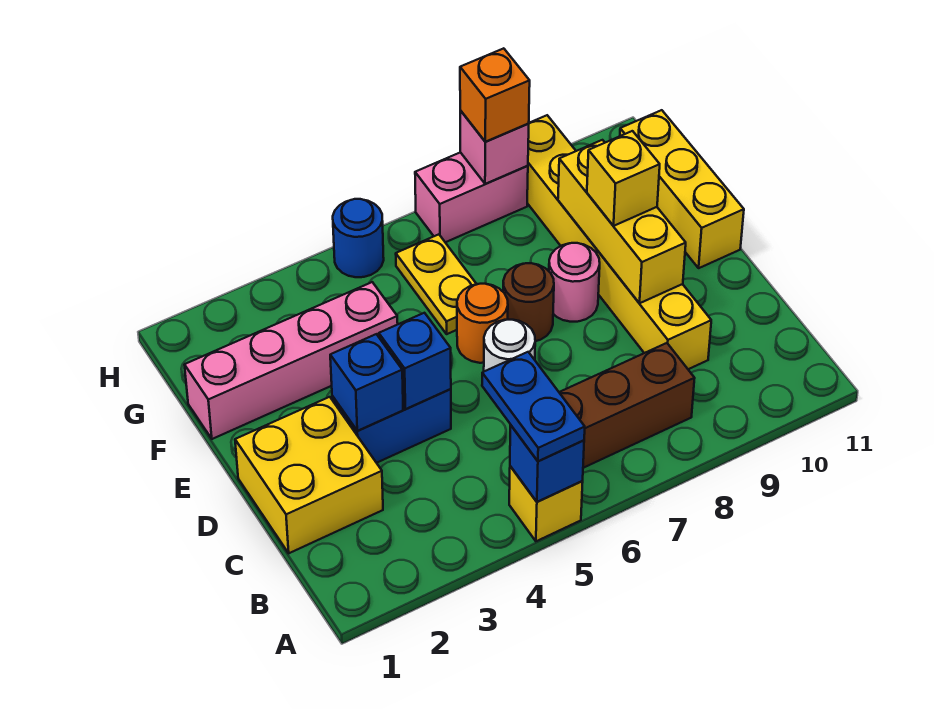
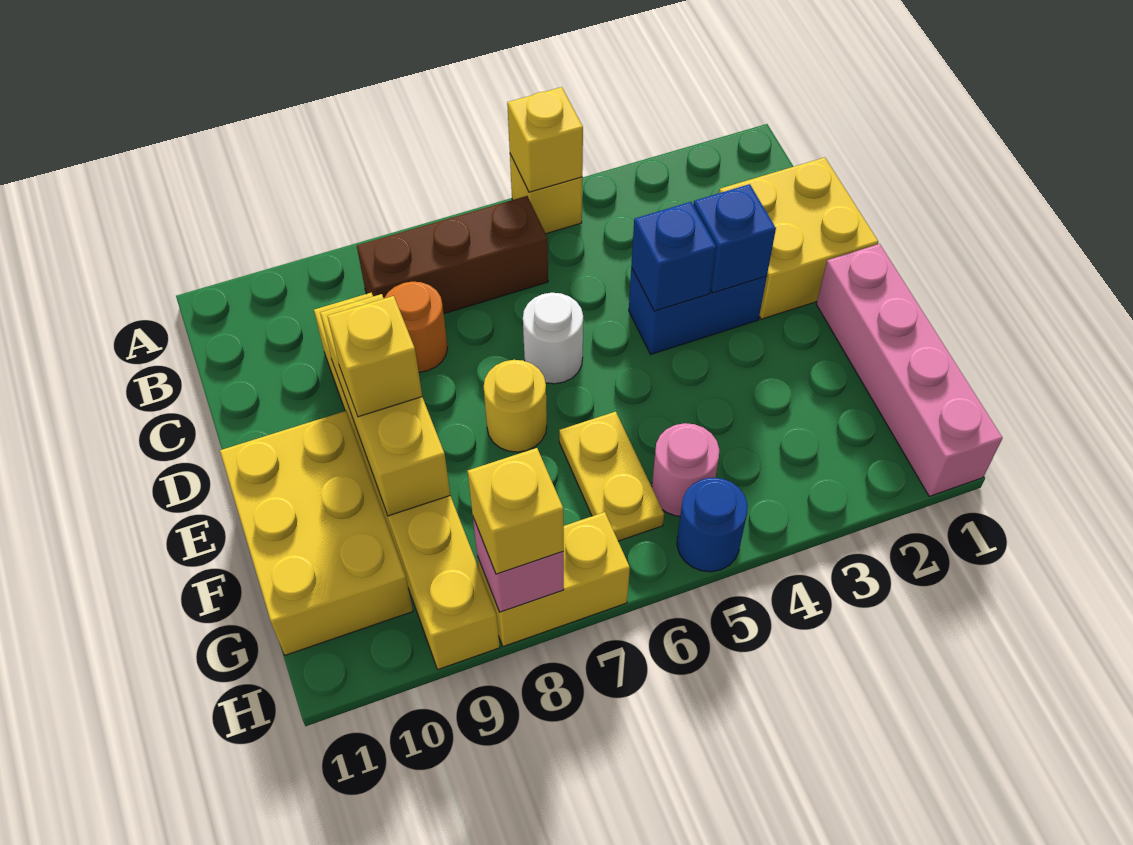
blue 1x1 brick [510,425,584,502] -> yellow 1x1 brick [507,87,583,192]
blue 1x2 plate [482,352,585,461] -> none
orange 1x1 round brick [457,284,508,363] -> orange 1x1 round brick moved to [384,282,448,372]
brown 1x1 round brick [503,263,554,341] -> yellow 1x1 round brick [484,360,547,452]
pink 1x1 round brick [549,243,600,322] -> pink 1x1 round brick moved to [652,423,719,516]
yellow 1x3 brick [620,110,744,268] -> yellow 2x3 brick [220,411,413,655]
pink 1x4 brick [185,282,398,439] -> pink 1x4 brick turned to [816,244,1002,496]
pink 1x2 brick [415,152,528,242] -> yellow 1x2 brick [477,512,630,647]
orange 1x1 brick [460,48,530,142] -> yellow 1x1 brick [468,448,564,574]

